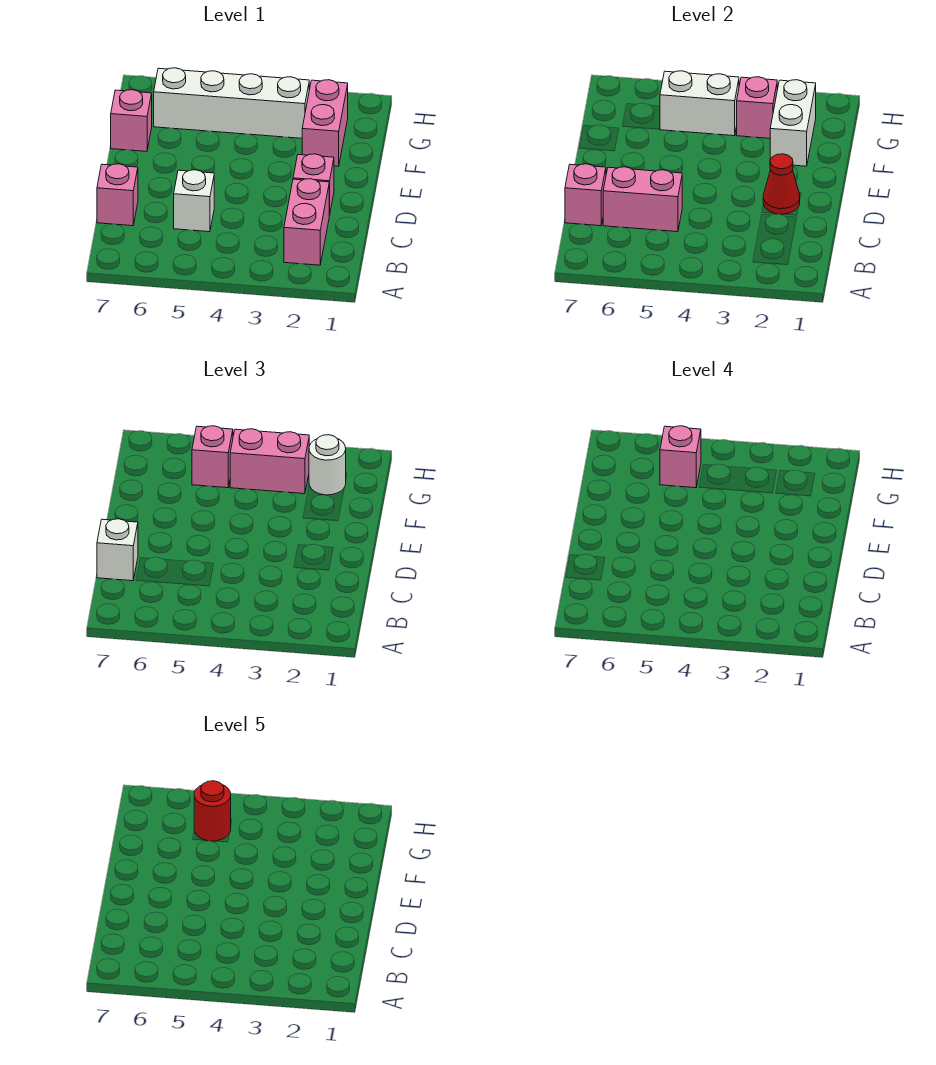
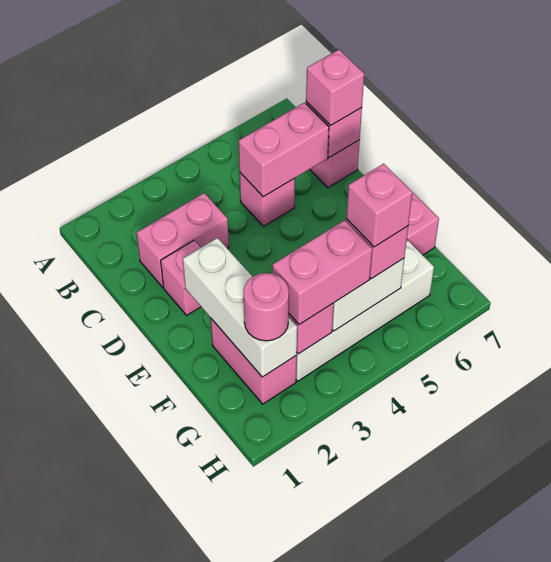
pink 1x2 brick [284,179,329,265] -> pink 1x2 brick turned to [137,193,229,287]
white 1x1 brick [174,170,214,232] -> pink 1x1 brick [240,173,295,227]
white 1x1 brick [97,519,138,581] -> pink 1x1 brick [306,50,364,126]
red 1x1 cone [763,154,800,214] -> none
white 1x2 brick [770,80,816,166] -> white 1x3 brick [183,238,297,377]
white 1x1 round brick [309,435,346,495] -> pink 1x1 round brick [243,273,289,341]
red 1x1 round brick [194,781,231,841] -> none

